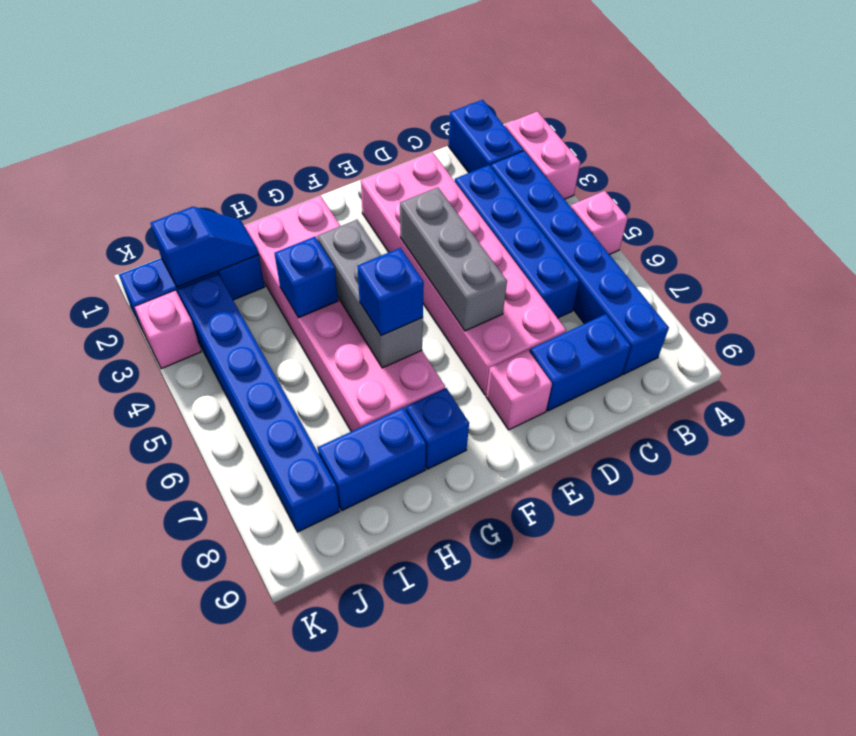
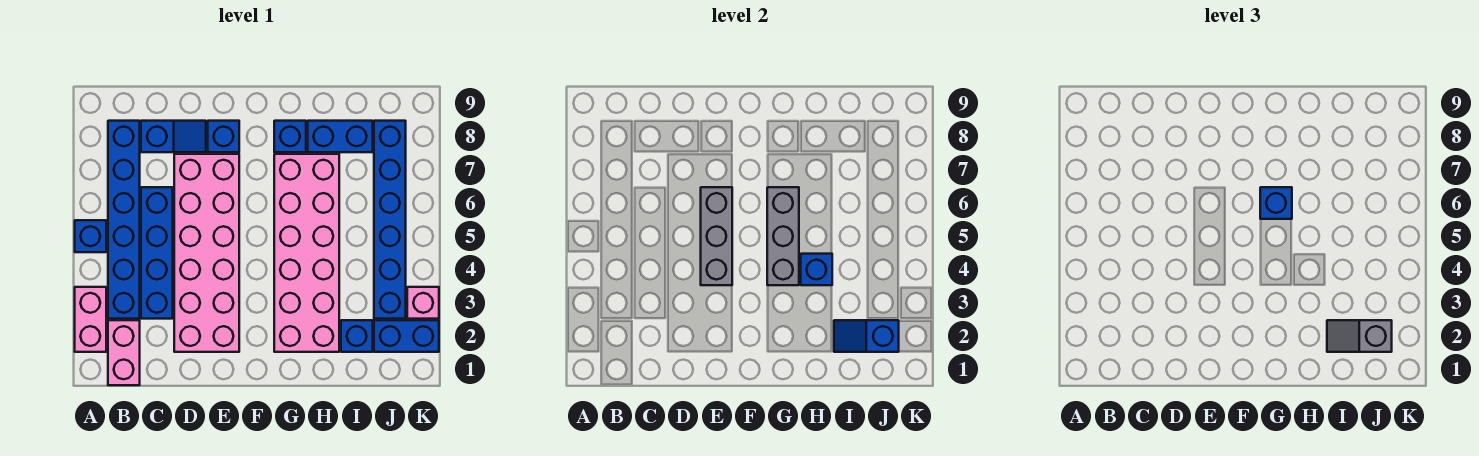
pink 1x1 brick [571,191,628,255] -> blue 1x1 brick [75,220,106,252]
blue 1x2 brick [448,100,523,173] -> pink 1x2 brick [108,320,140,385]
blue 1x2 brick [530,314,631,411] -> blue 1x2 slope [141,121,206,152]
pink 1x1 brick [486,350,552,430] -> blue 1x1 brick [208,121,239,152]
none -> grey 1x2 slope [1327,320,1392,352]

